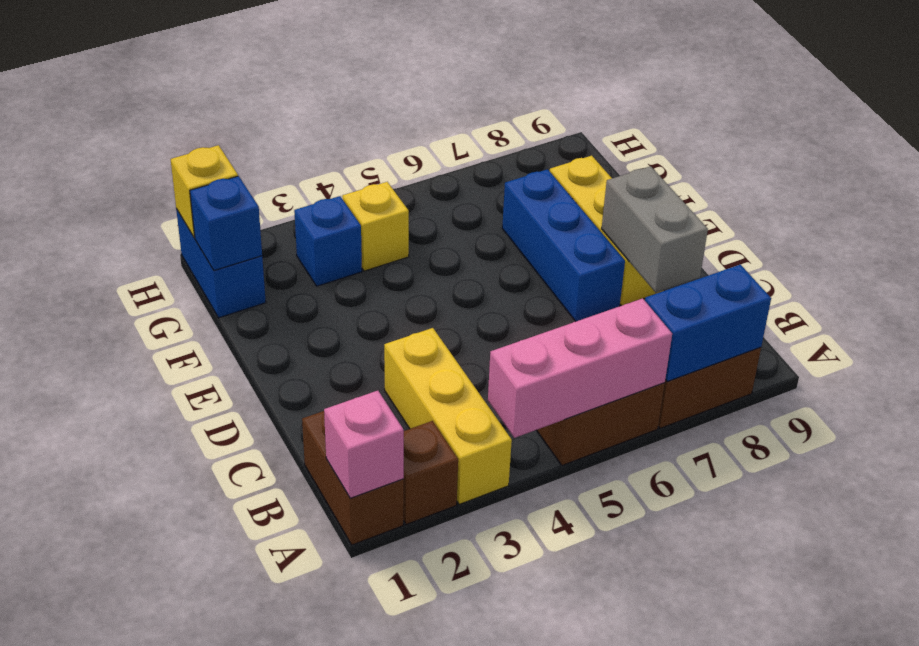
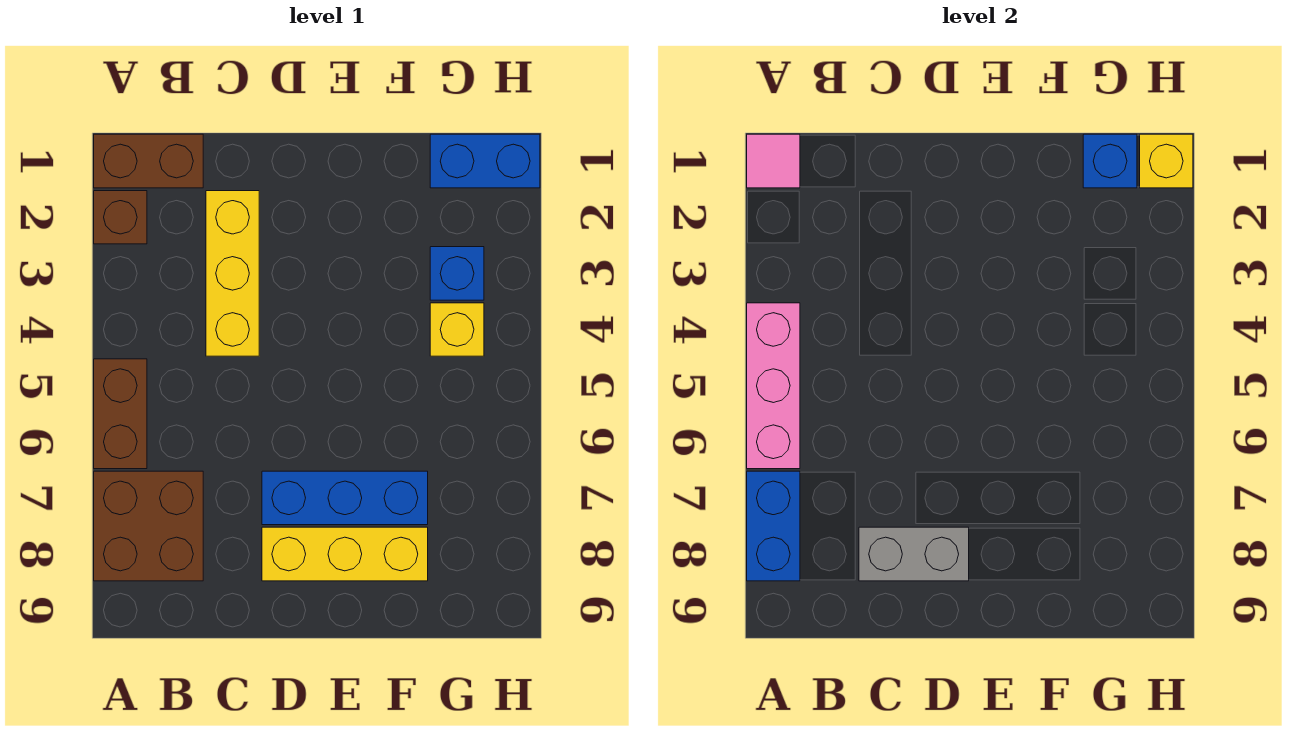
pink 1x1 brick [324,391,404,498] -> pink 1x1 tile [747,134,800,188]
yellow 1x3 brick [384,328,512,504] -> yellow 1x3 brick turned to [206,191,259,356]

